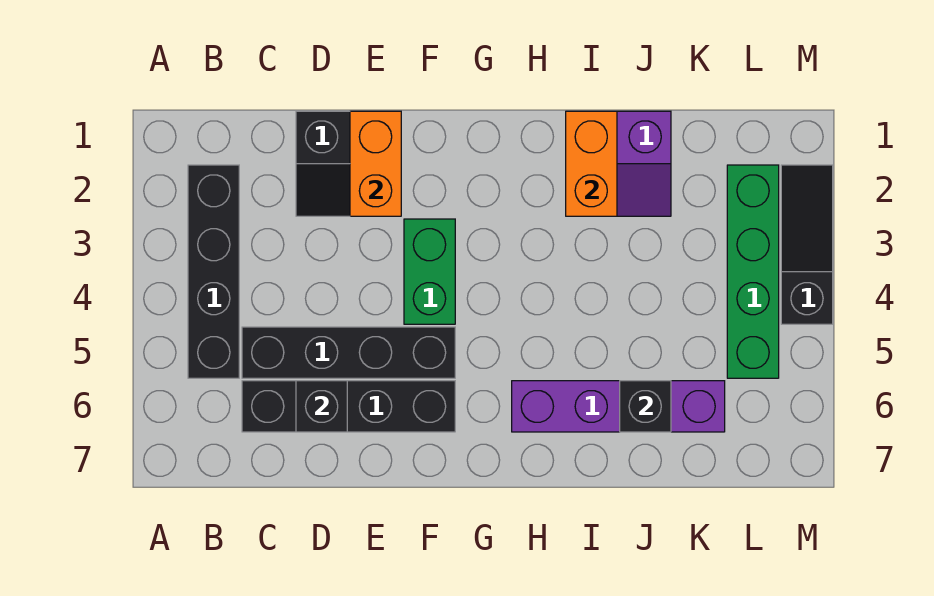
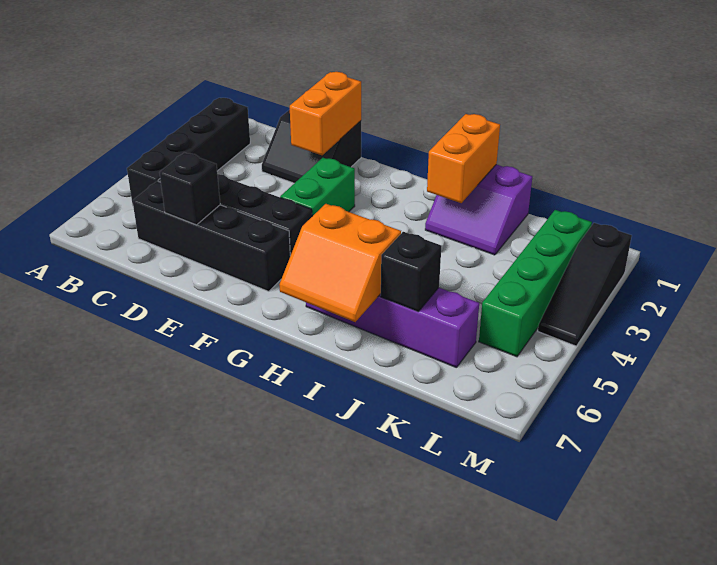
none -> orange 2x2 slope [279,204,401,322]
black 1x3 slope [781,165,833,324] -> black 1x3 slope turned to [538,223,632,346]

